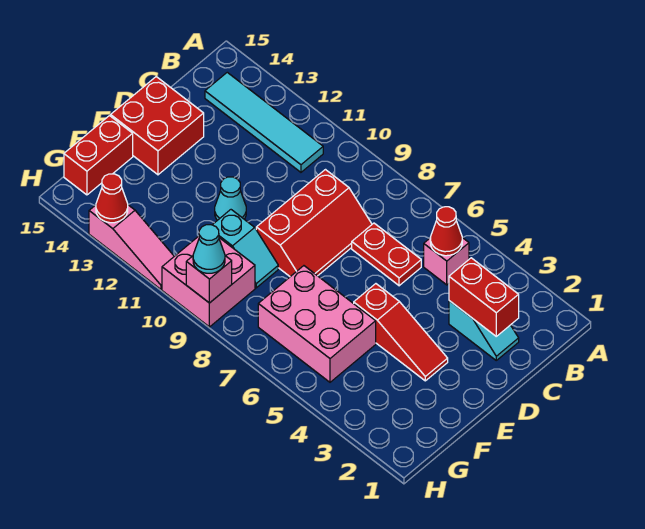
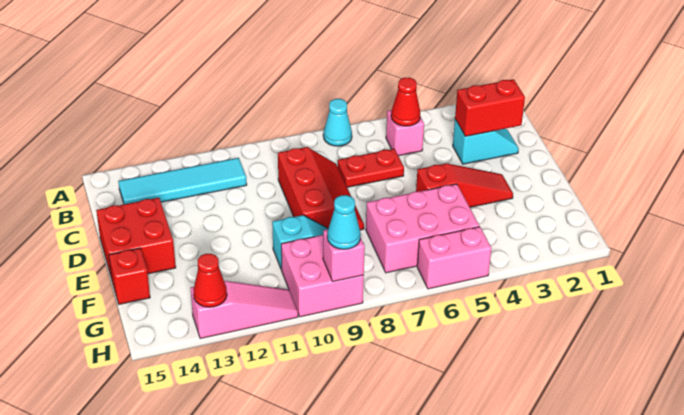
cyan 1x1 cone [215,177,246,220] -> cyan 1x1 cone moved to [323,99,352,146]
red 1x2 brick [64,116,133,195] -> red 1x1 brick [109,248,150,304]
none -> pink 1x2 brick [417,227,492,289]

